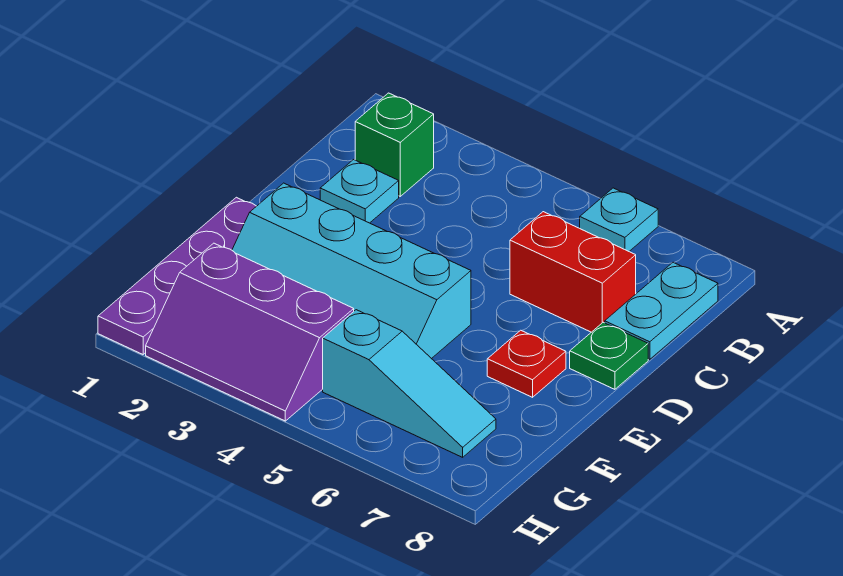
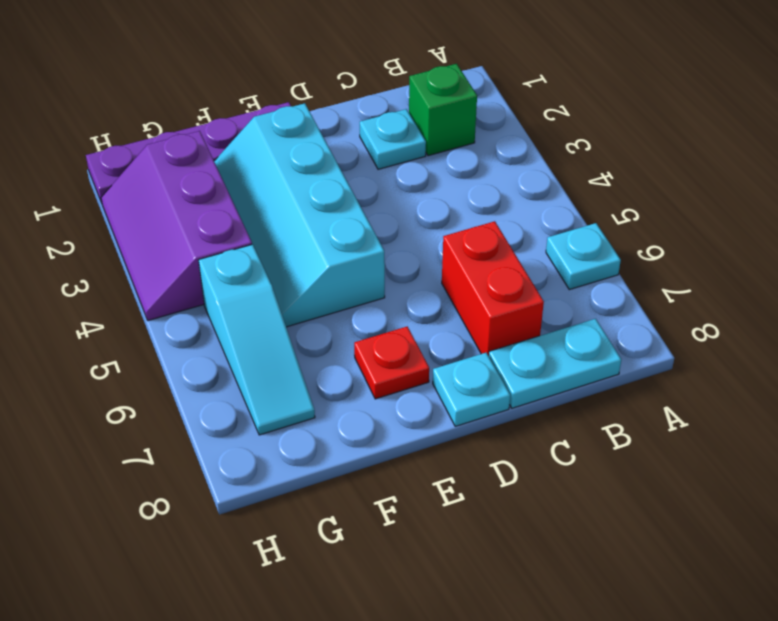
green 1x1 plate [570,322,648,389] -> cyan 1x1 plate [433,353,510,426]

